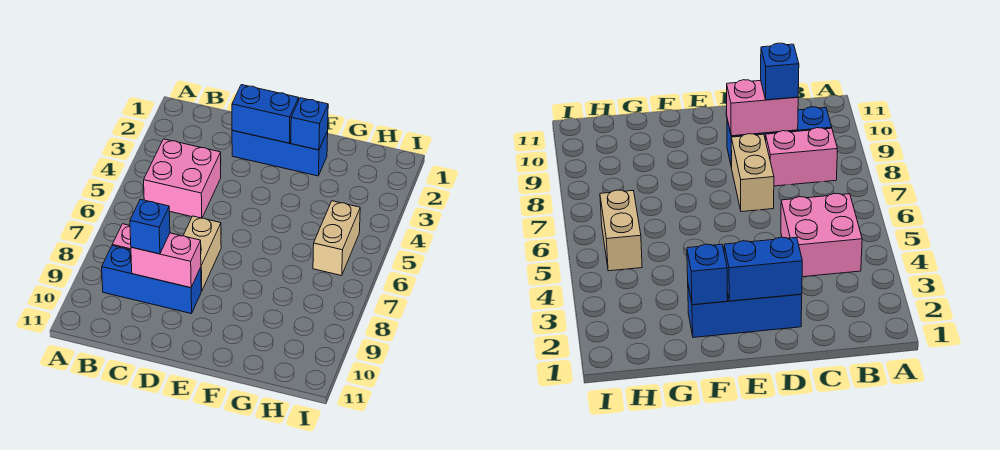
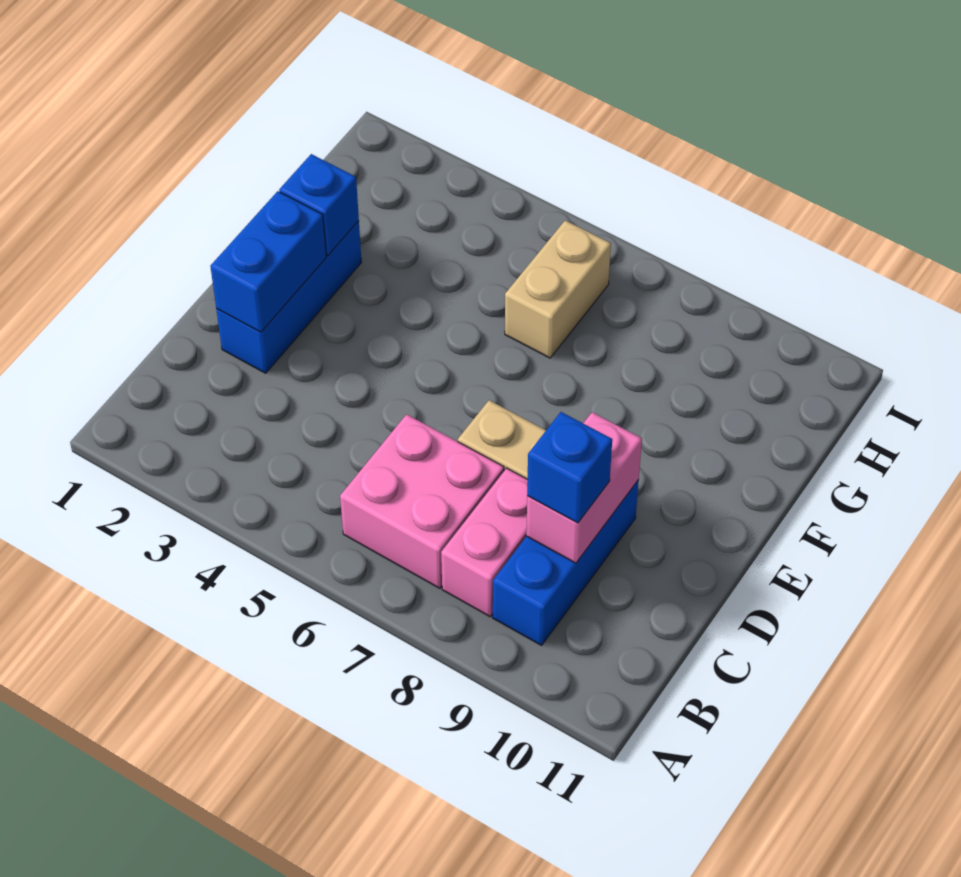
pink 2x2 brick [144,139,221,218] -> pink 2x2 brick moved to [340,414,504,588]
tan 1x2 brick [313,201,360,276] -> tan 1x2 brick turned to [505,220,611,358]

